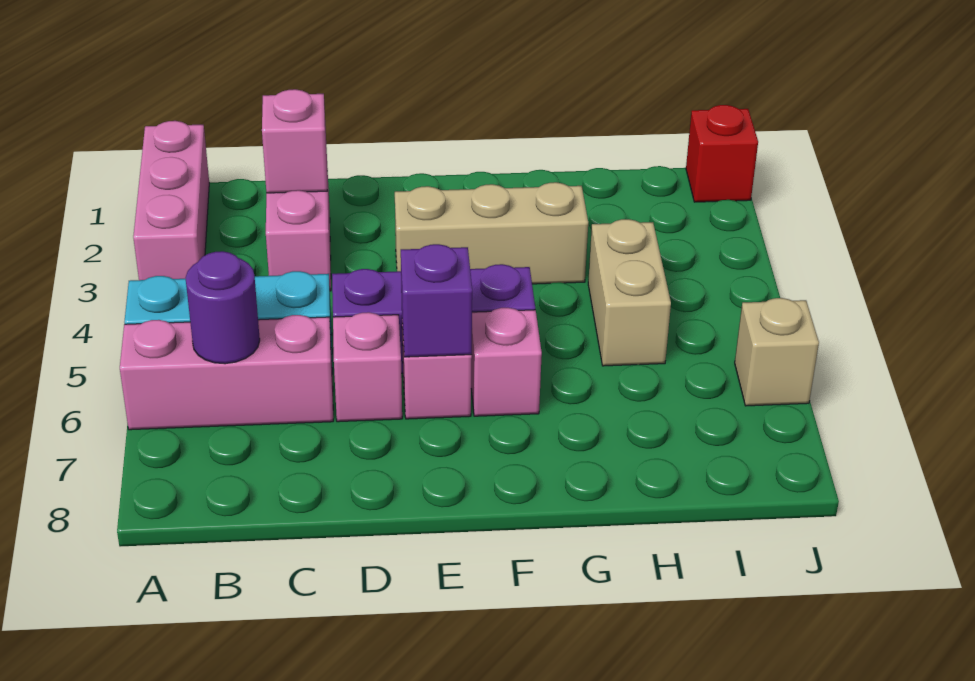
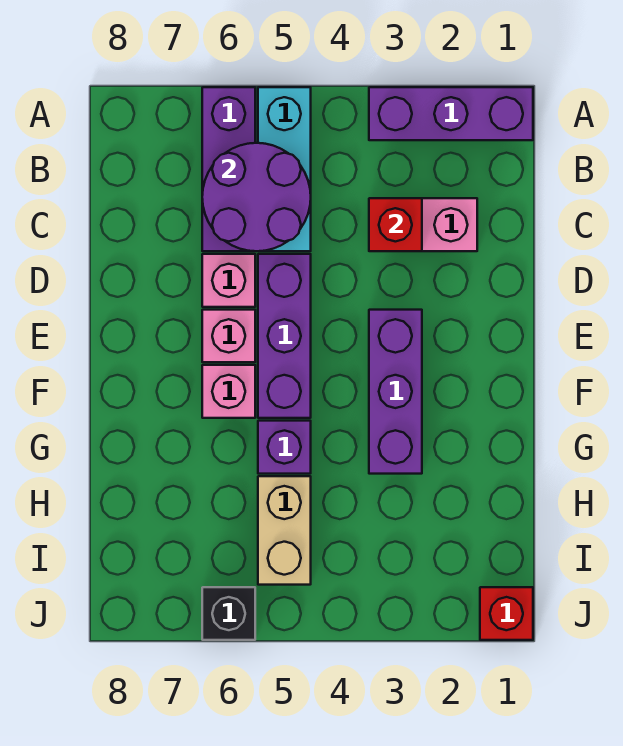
pink 1x3 brick [133,121,209,280] -> purple 1x3 brick [369,87,533,140]
pink 1x3 brick [120,315,333,430] -> purple 1x3 brick [202,87,255,251]
purple 1x1 round brick [186,251,260,364] -> purple 2x2 round brick [202,143,311,251]
pink 1x1 brick [262,89,327,193] -> none
none -> red 1x1 brick [369,198,422,251]
tan 1x3 brick [395,182,588,284] -> purple 1x3 brick [369,310,422,474]
purple 1x1 brick [401,244,472,357] -> purple 1x1 brick moved to [258,421,311,474]
tan 1x2 brick [588,219,671,366] -> tan 1x2 brick turned to [258,476,311,585]
tan 1x1 brick [735,298,819,406] -> black 1x1 brick [202,587,255,640]

